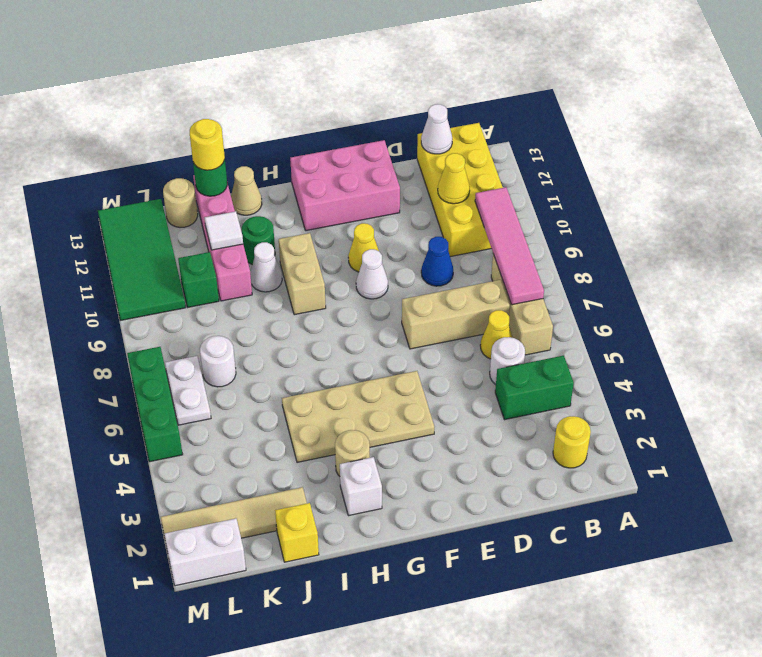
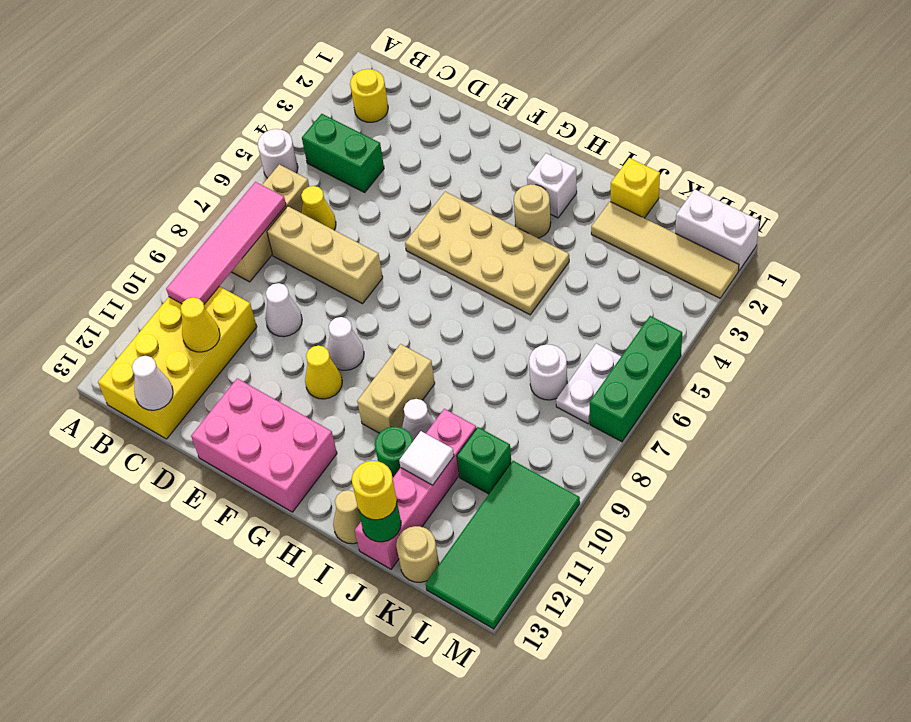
white 1x1 round brick [490,337,525,385] -> white 1x1 round brick moved to [258,129,298,178]
blue 1x1 cone [421,237,453,286] -> white 1x1 cone [265,283,302,337]

